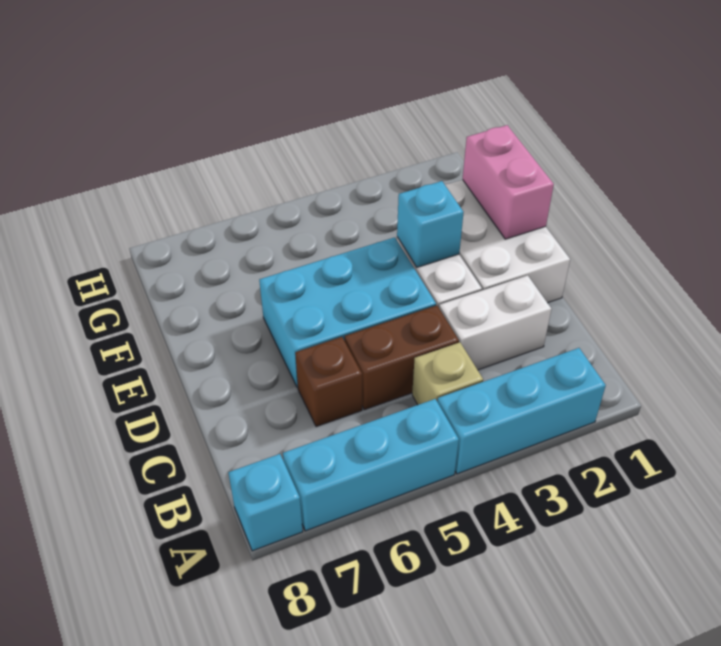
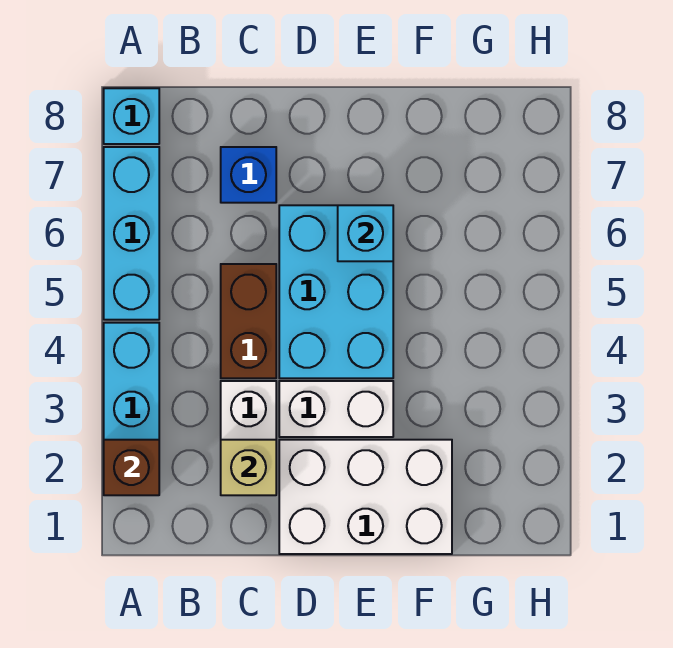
tan 1x1 brick [412,342,483,405] -> tan 1x1 brick moved to [221,440,276,495]
brown 1x1 brick [295,337,362,427] -> brown 1x1 brick moved to [104,440,159,495]
none -> blue 1x1 brick [221,147,276,203]
pink 1x2 brick [463,125,554,239] -> none
cyan 1x1 brick [397,181,464,267] -> cyan 1x1 brick moved to [338,205,393,261]

